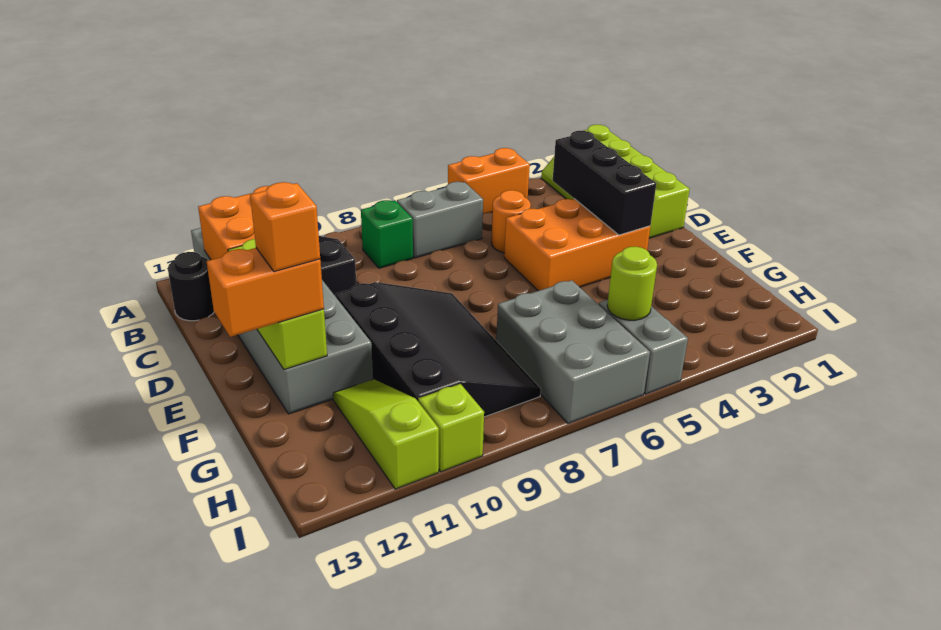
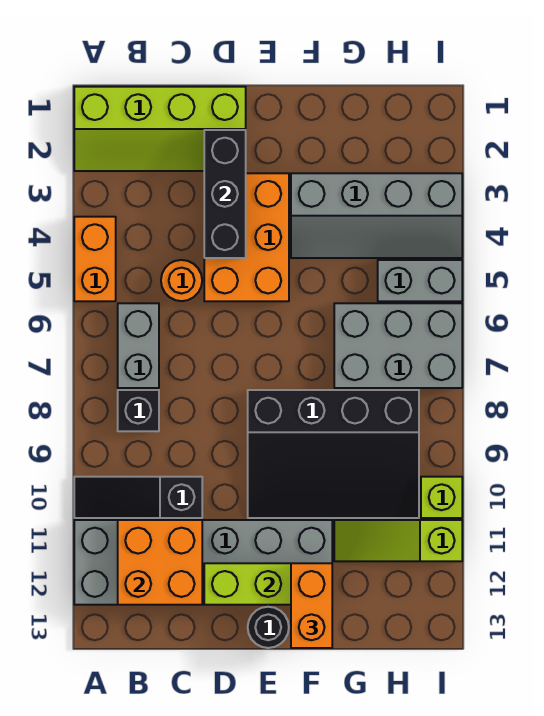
green 1x1 brick [361,200,413,268] -> black 1x1 brick [118,390,159,431]
black 1x1 round brick [168,252,214,321] -> black 1x1 round brick moved to [248,607,289,648]
black 1x3 brick [553,131,656,235] -> black 1x3 brick turned to [204,130,246,258]
black 3x4 slope [336,282,541,417] -> black 3x4 slope turned to [248,390,419,518]
none -> grey 2x4 slope [291,173,462,258]
orange 1x1 brick [250,182,320,272] -> none
lime 1x1 round brick [607,247,657,320] -> none

